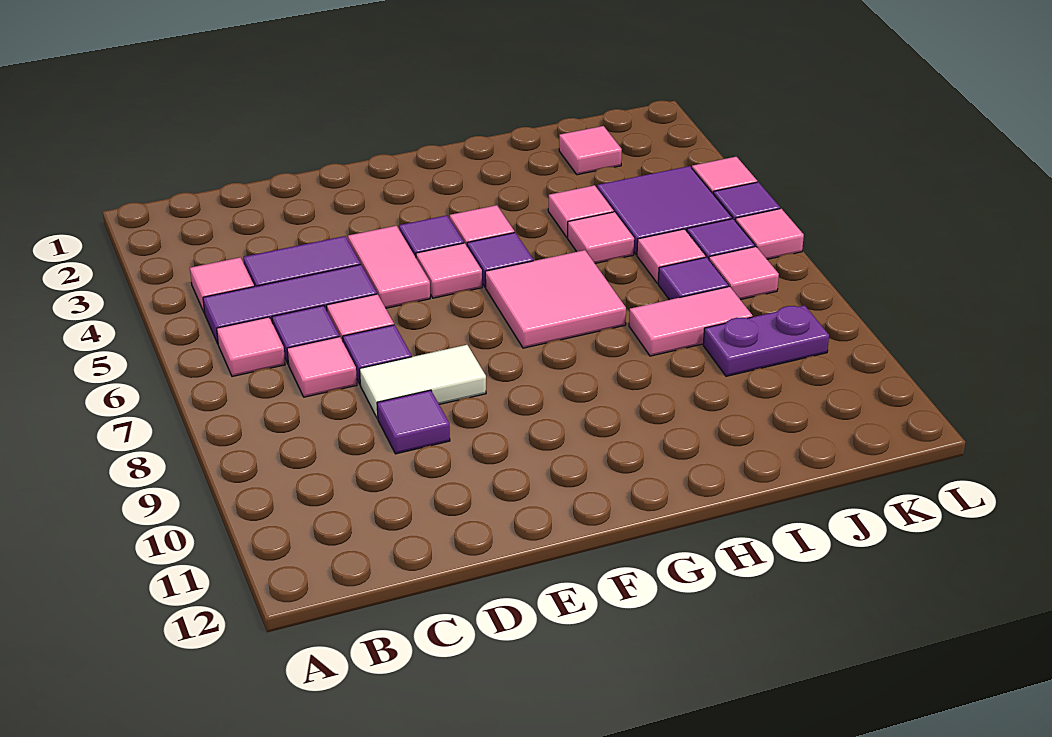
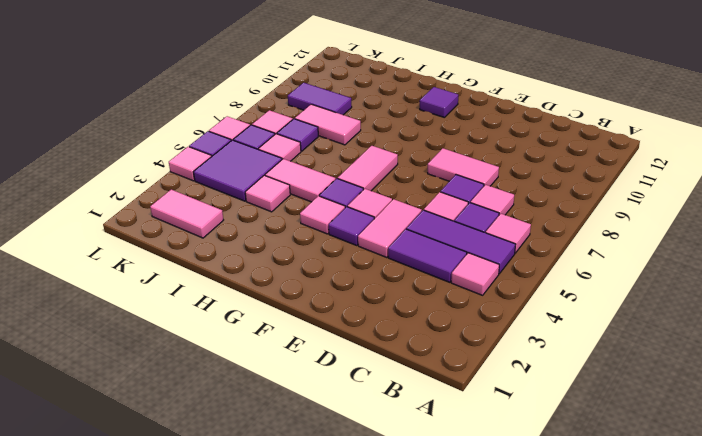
white 1x2 tile [360,345,486,419] -> pink 1x2 tile [428,148,499,186]
purple 1x1 tile [377,390,450,454] -> purple 1x1 tile moved to [420,87,458,117]
pink 2x2 tile [485,250,626,348] -> pink 1x2 tile [338,146,398,191]
pink 1x1 tile [567,212,634,264] -> pink 1x2 tile [265,159,336,202]
pink 1x1 tile [559,126,622,175] -> pink 1x2 tile [150,190,223,238]
purple 1x2 plate [703,305,829,376] -> purple 1x2 tile [288,83,352,115]

